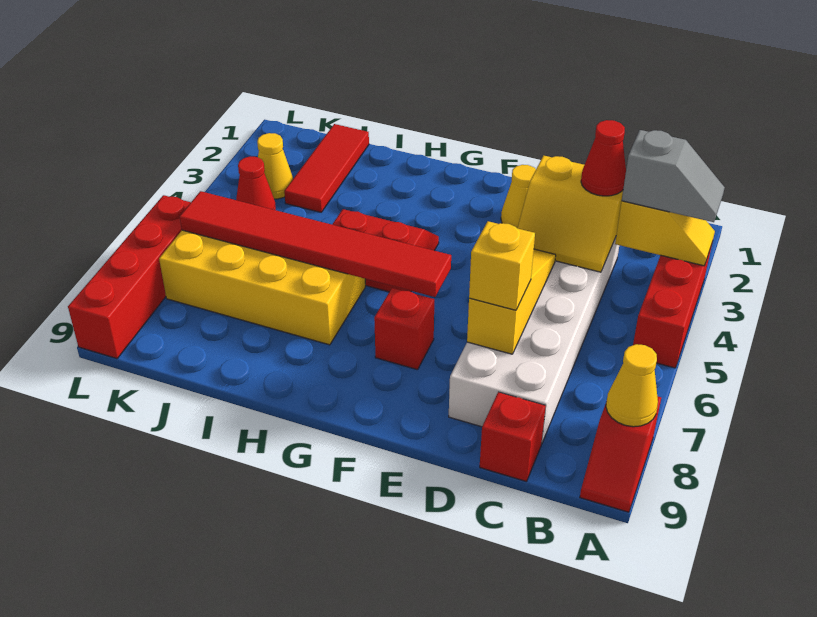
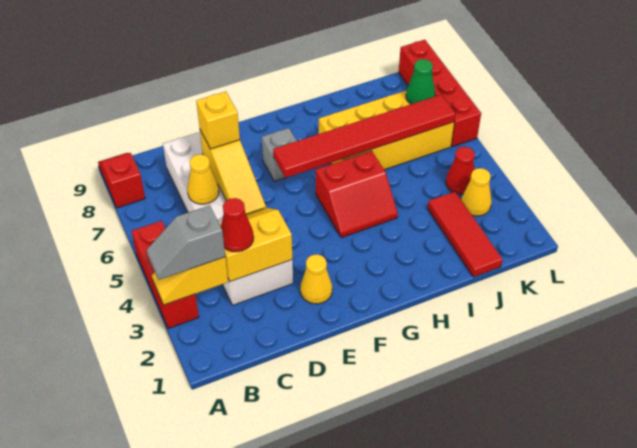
yellow 1x1 cone [606,344,658,427] -> yellow 1x1 cone moved to [187,154,219,204]
red 1x1 brick [480,392,546,482] -> none
red 1x1 brick [374,288,434,370] -> grey 1x1 brick [262,128,297,181]
none -> green 1x1 cone [406,59,435,104]

